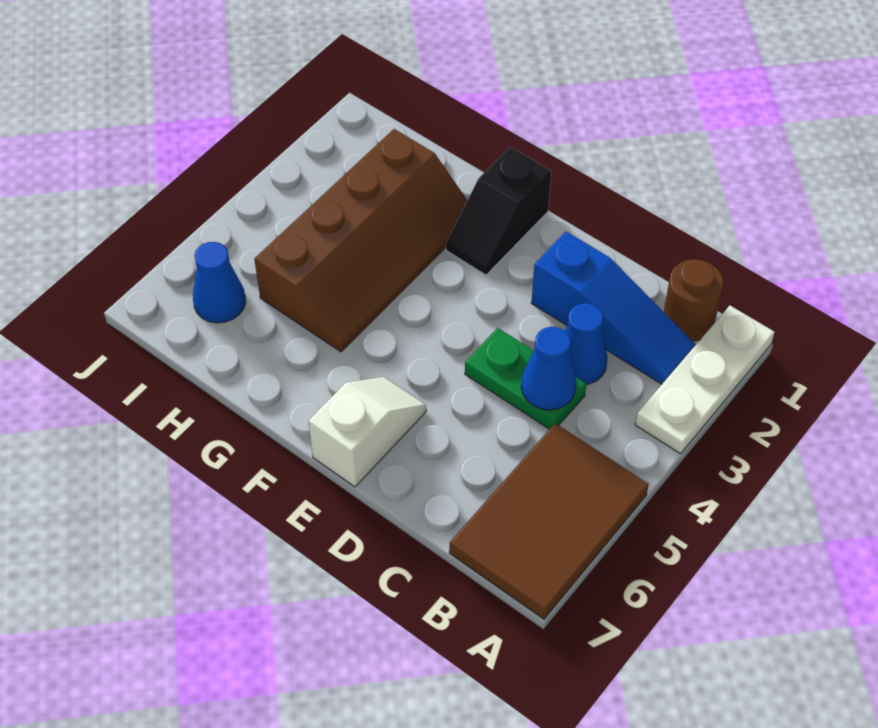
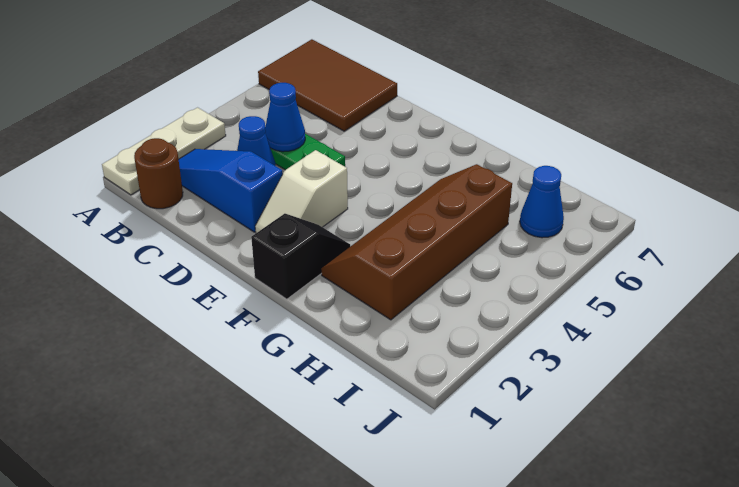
brown 2x3 tile [449,423,649,619] -> brown 2x3 tile turned to [258,39,397,131]
white 1x2 slope [308,377,426,487] -> white 1x2 slope moved to [255,150,348,233]

